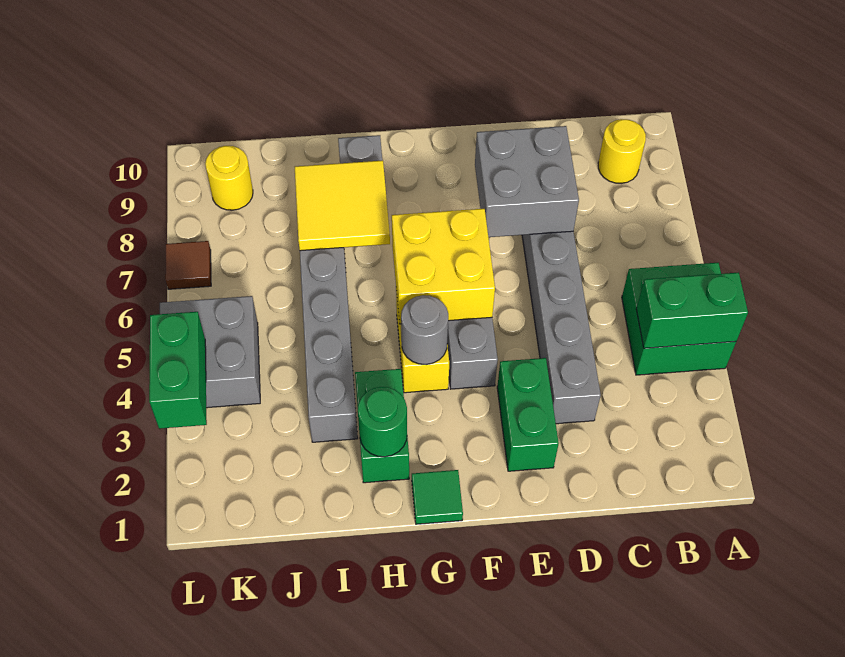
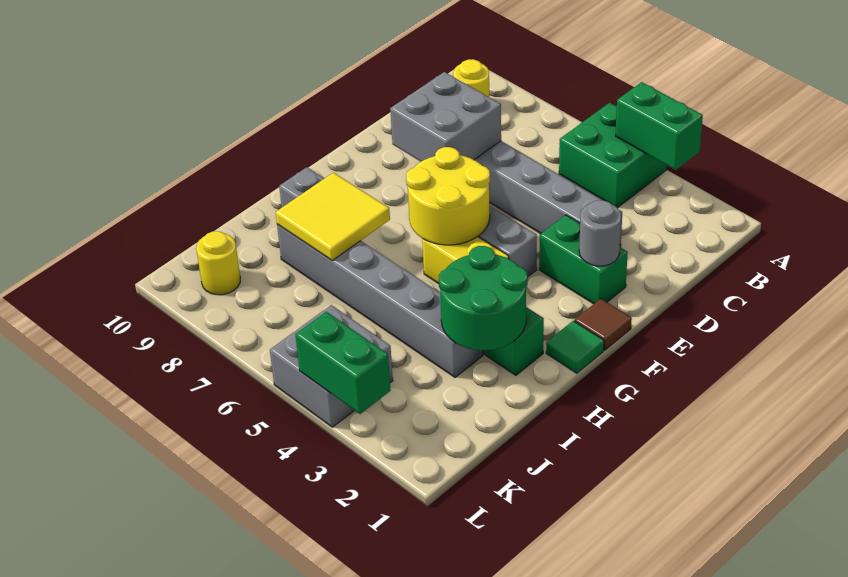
green 1x2 brick [636,273,748,348] -> green 1x2 brick turned to [616,82,703,170]
yellow 2x2 brick [392,209,495,324] -> yellow 2x2 round brick [406,147,490,245]
grey 1x1 round brick [401,295,448,365] -> grey 1x1 round brick moved to [579,200,621,266]
green 1x1 round brick [358,387,407,457] -> green 2x2 round brick [439,246,527,350]
brown 1x1 tile [165,241,211,289] -> brown 1x1 tile moved to [574,299,632,350]

